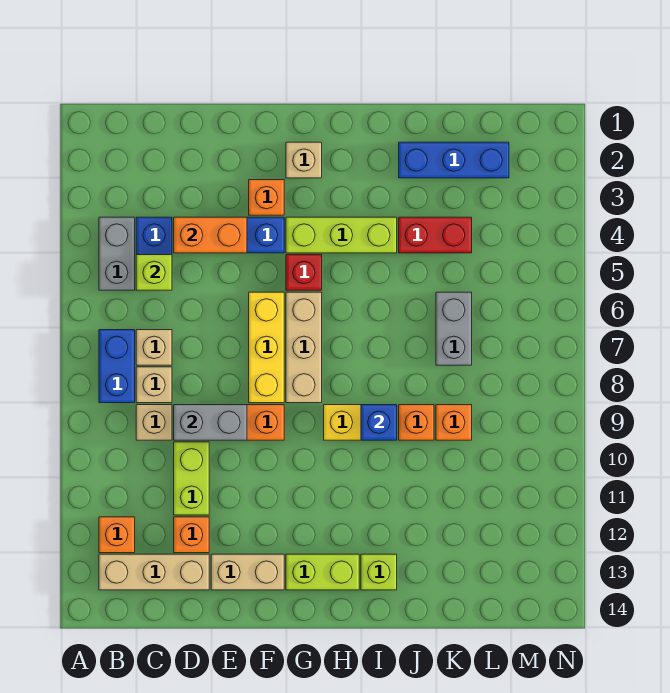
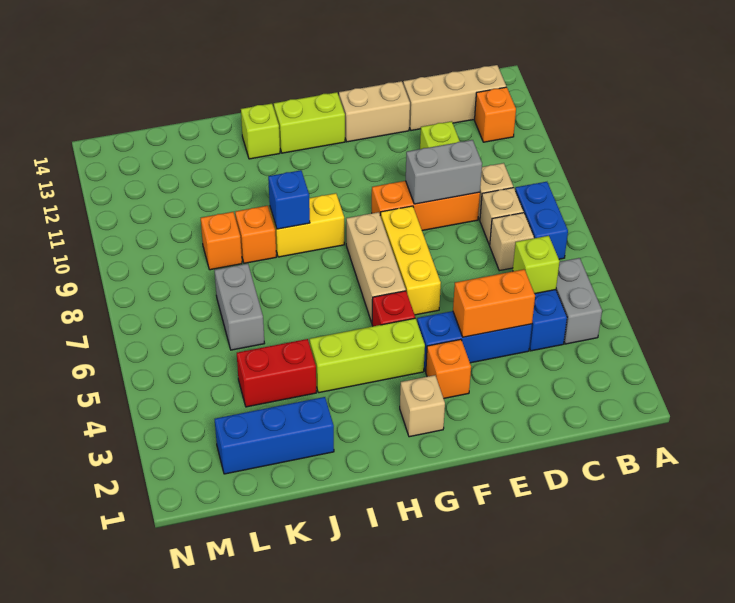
orange 1x1 brick [174,517,209,553] -> none

